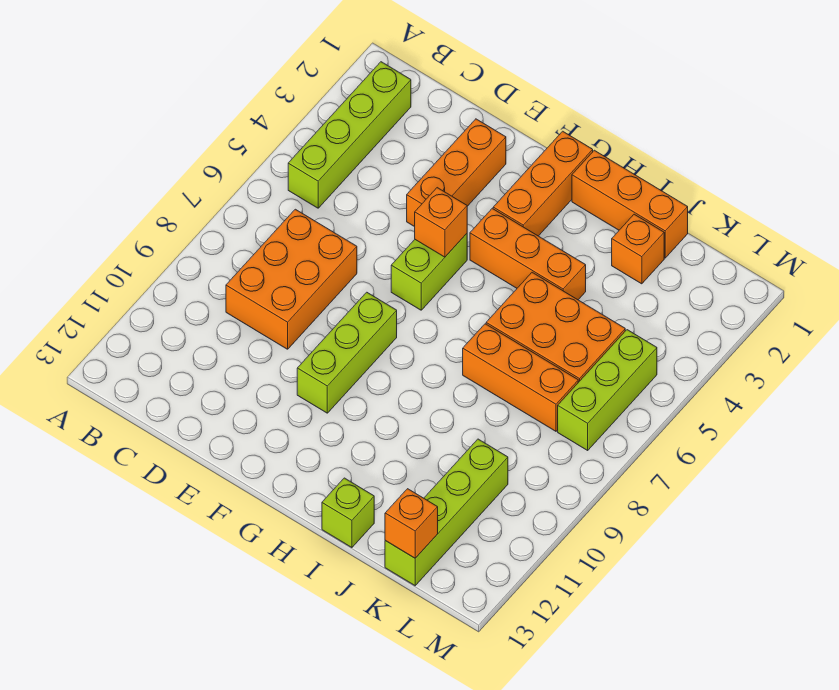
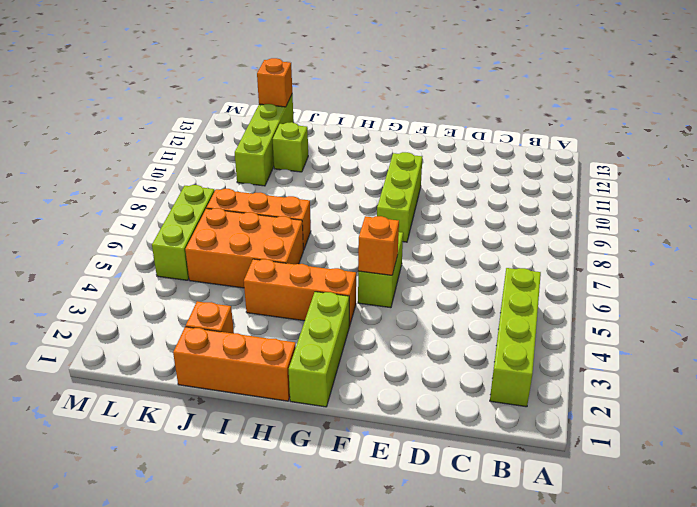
orange 2x3 brick [226,209,357,349] -> none
orange 1x3 brick [407,119,506,227] -> none
orange 1x3 brick [493,131,593,236] -> lime 1x3 brick [289,292,349,407]
lime 1x1 brick [322,478,374,548] -> lime 1x1 brick moved to [273,122,308,172]

